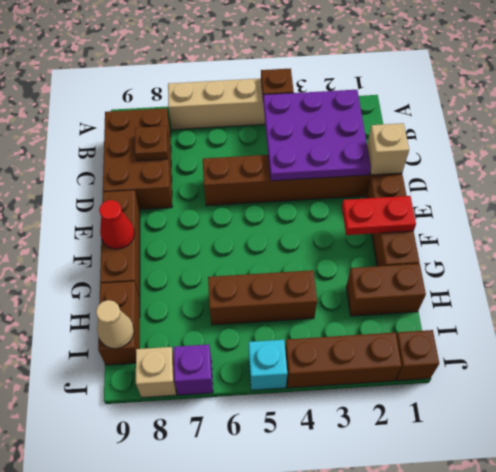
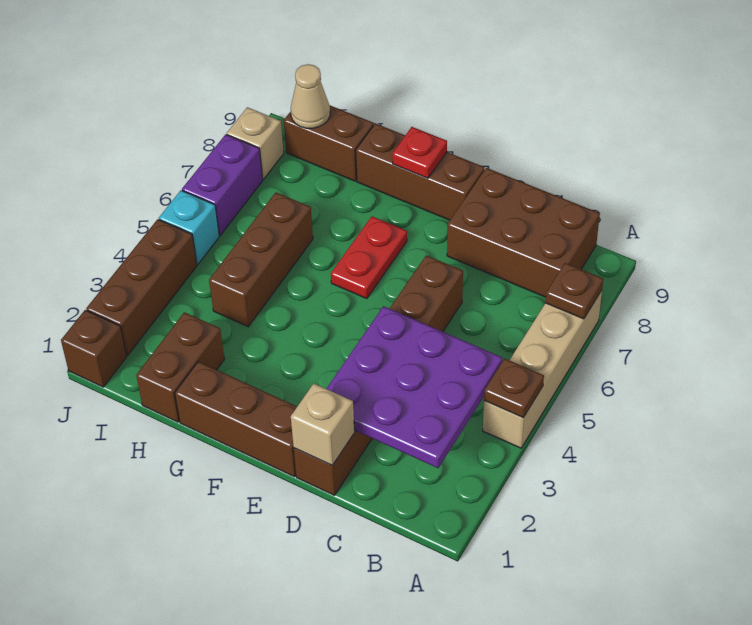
brown 1x1 plate [135,126,168,161] -> brown 1x1 plate moved to [545,263,603,319]
red 1x2 plate [342,196,416,235] -> red 1x2 plate moved to [331,216,407,299]
red 1x1 cone [99,200,135,249] -> red 1x1 plate [392,127,447,178]
purple 1x1 brick [174,344,213,395] -> purple 1x2 brick [182,134,263,235]

